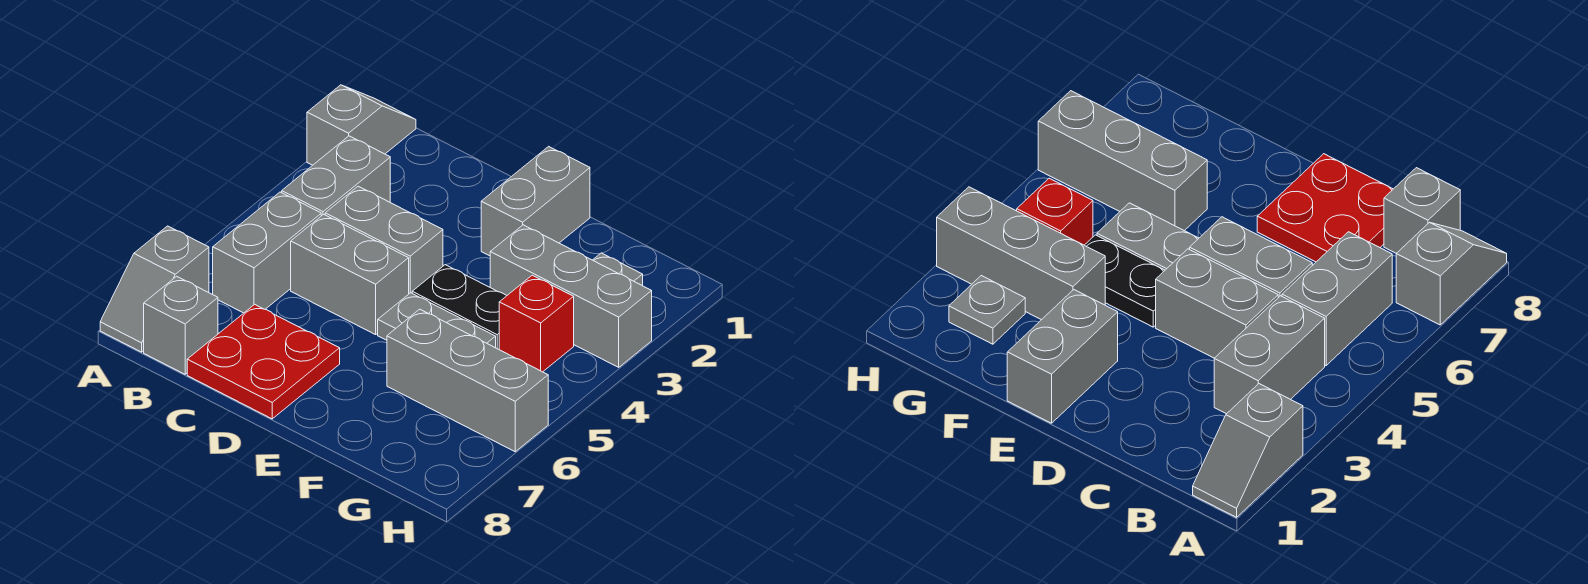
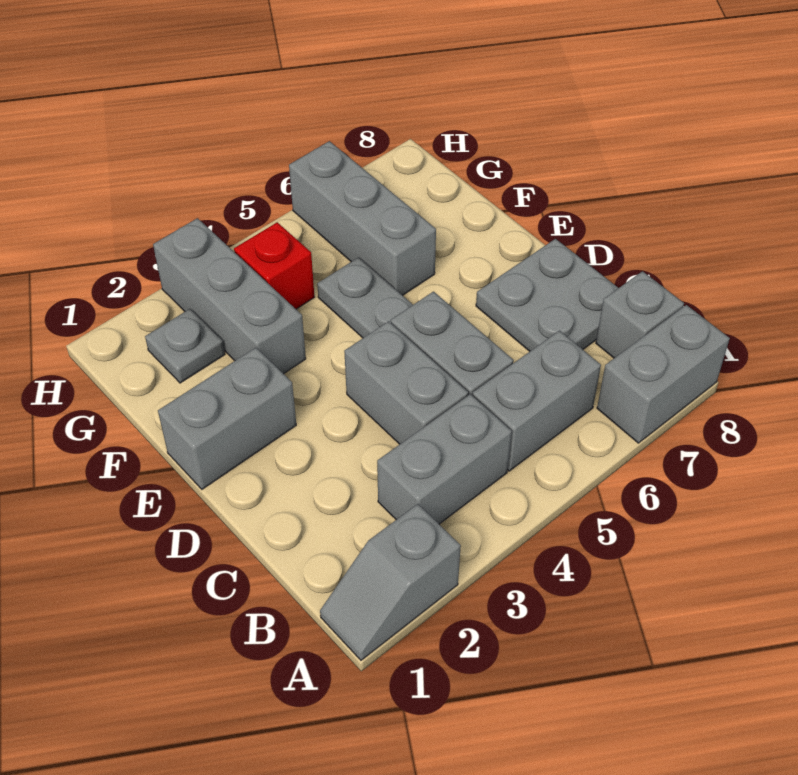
grey 1x2 slope [100,226,209,352] -> grey 1x2 brick [597,305,730,443]
red 2x2 plate [187,304,340,419] -> grey 2x2 plate [476,239,618,351]
black 1x2 plate [412,265,506,349] -> none

